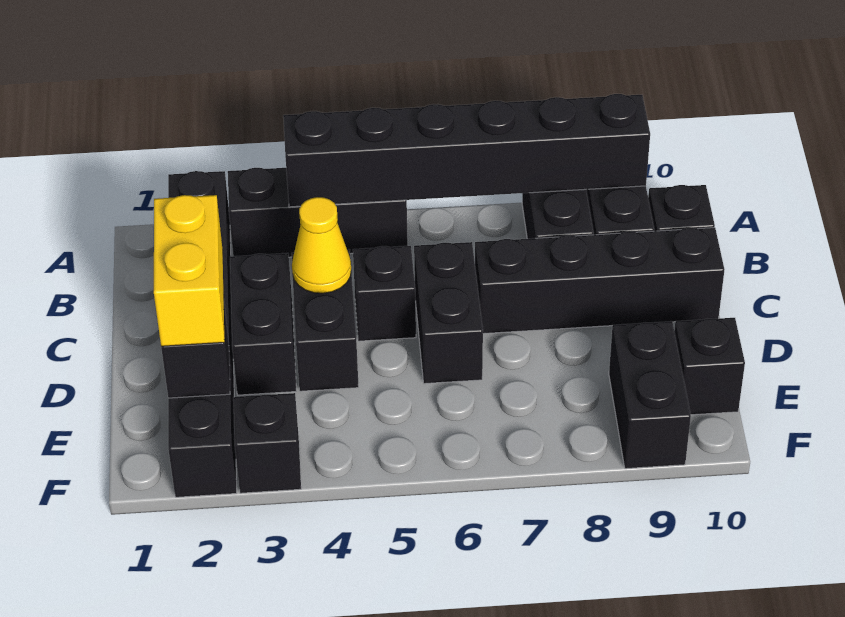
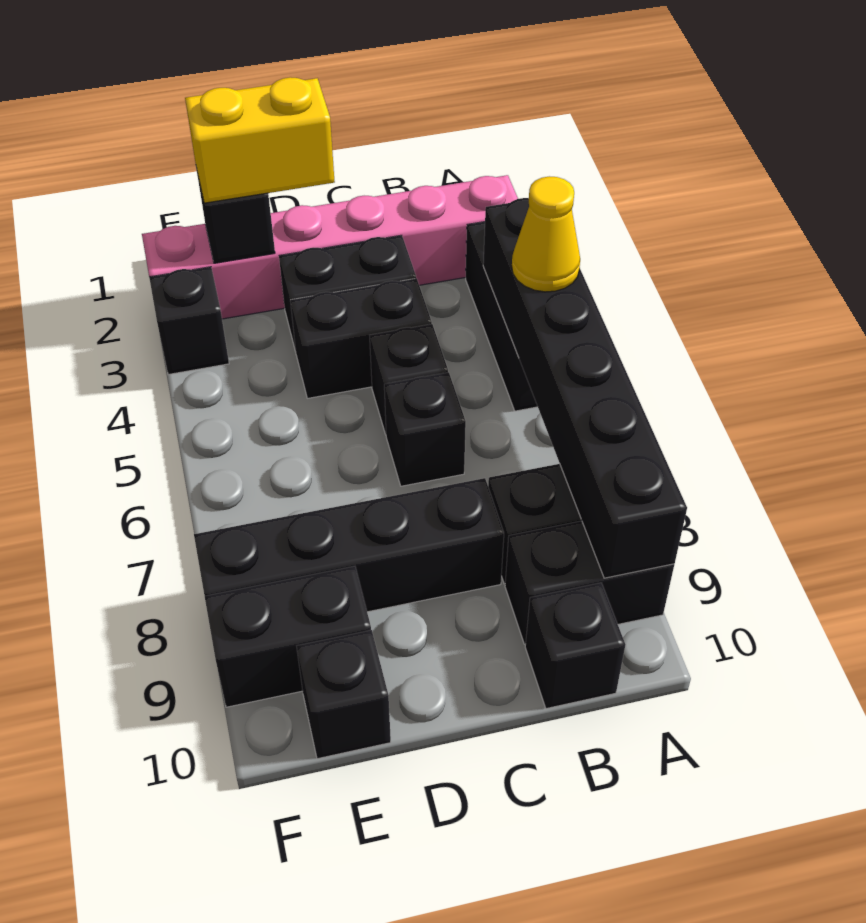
black 1x6 brick [168,171,237,497] -> pink 1x6 brick [142,175,518,319]
yellow 1x1 cone [292,197,351,293] -> yellow 1x1 cone moved to [512,176,580,292]
black 1x2 brick [414,242,483,384] -> black 1x1 brick [384,372,466,486]
black 1x4 brick [475,228,724,334] -> black 1x4 brick turned to [194,478,504,612]

